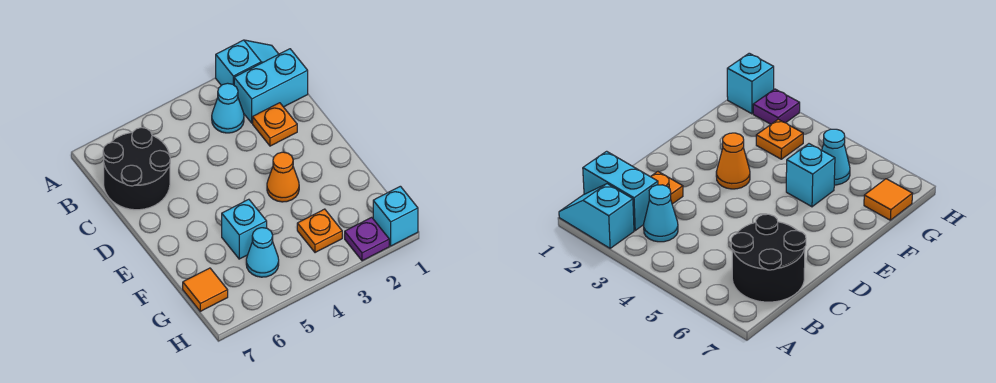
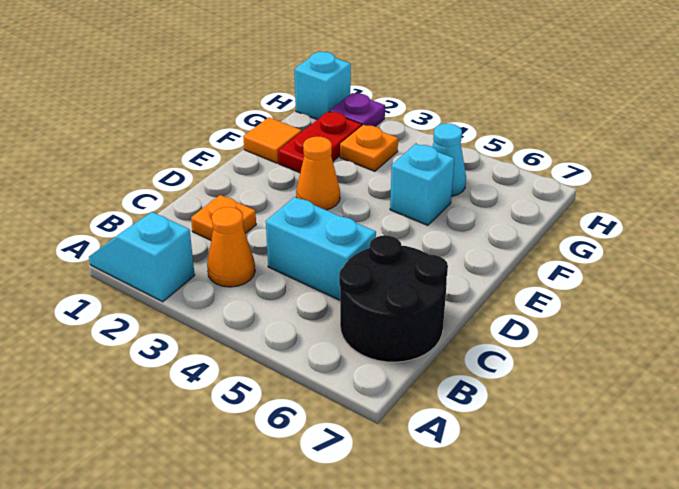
cyan 1x2 brick [234,49,308,123] -> cyan 1x2 brick moved to [266,197,376,300]
cyan 1x1 cone [212,83,244,133] -> orange 1x1 cone [207,207,255,287]
none -> red 1x2 plate [278,112,362,173]
orange 1x1 tile [183,268,228,311] -> orange 1x1 tile moved to [243,117,302,163]

